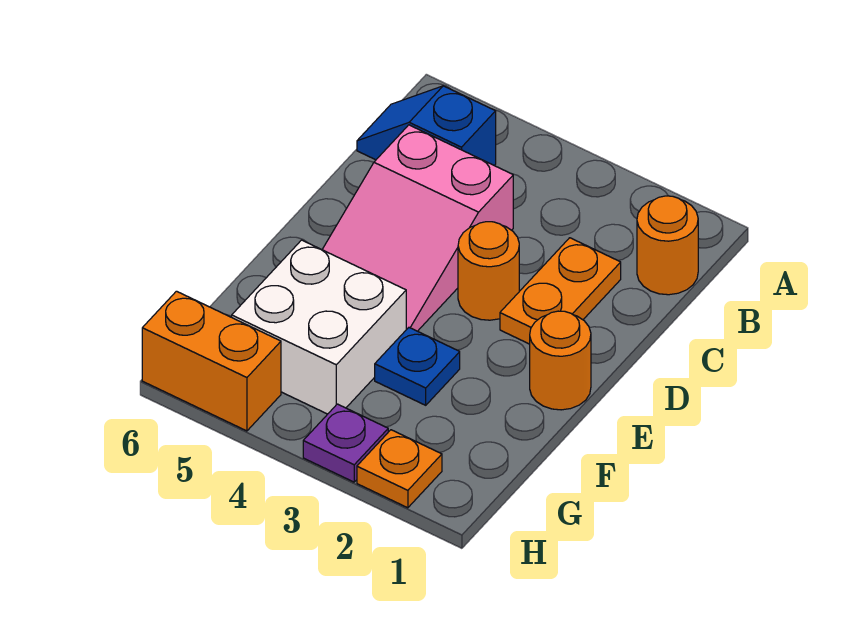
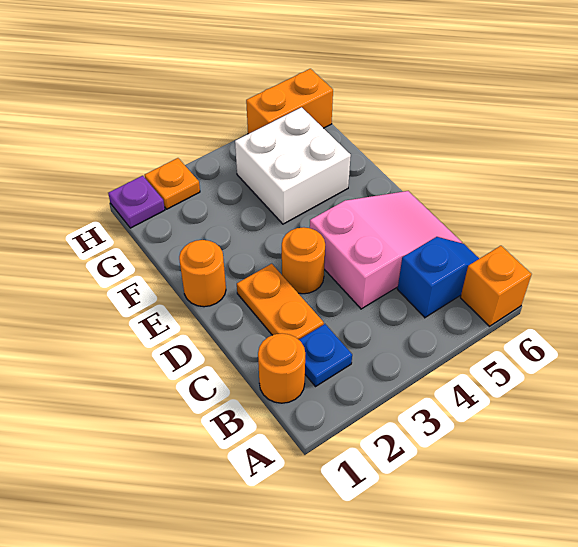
none -> orange 1x1 brick [460,246,532,326]
pink 2x3 slope [322,125,513,331] -> pink 2x3 slope turned to [310,191,462,309]
blue 1x1 plate [375,328,460,405] -> blue 1x1 plate moved to [299,324,352,386]
purple 1x1 plate [303,404,388,482] -> purple 1x1 plate moved to [108,176,165,228]

